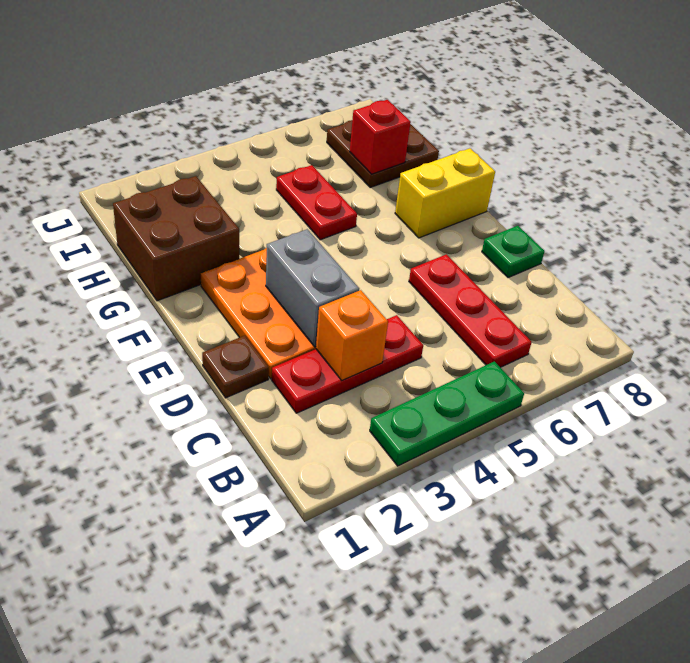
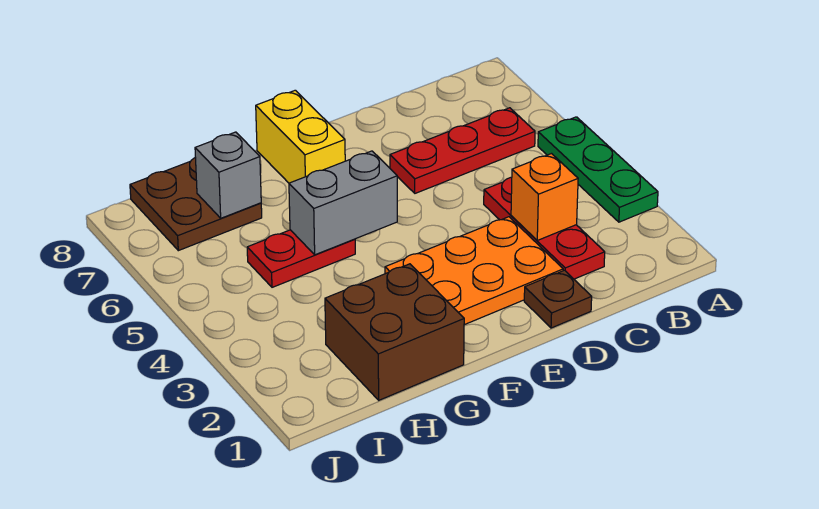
grey 1x2 brick [266,229,359,347] -> grey 1x2 brick moved to [289,151,397,255]
green 1x1 plate [482,226,545,278] -> none
red 1x1 brick [350,100,411,174] -> grey 1x1 brick [195,132,261,218]

